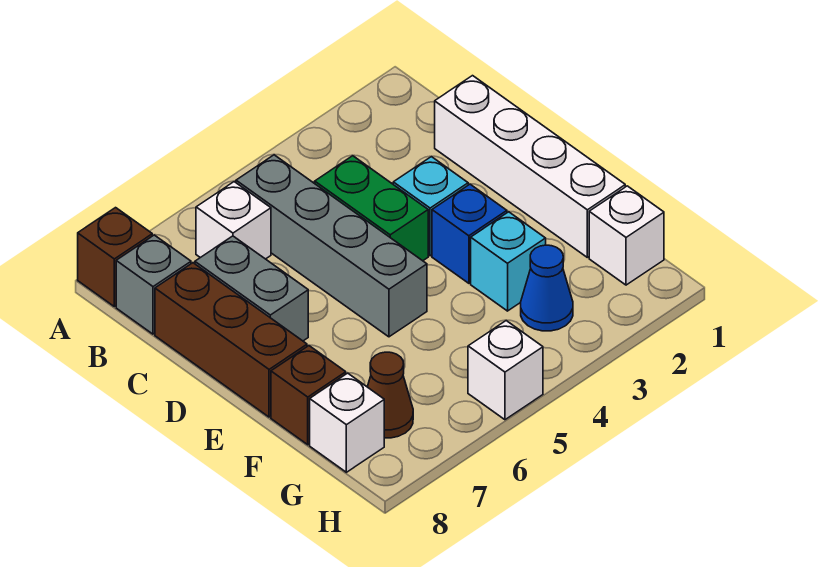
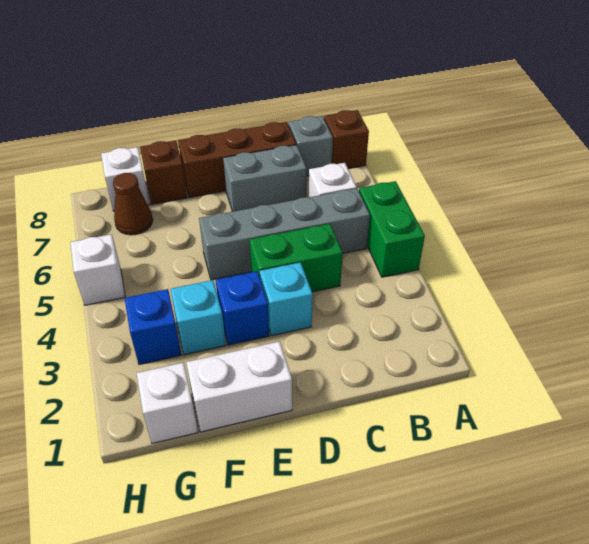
none -> green 1x2 brick [359,181,425,277]
white 1x4 brick [435,76,625,257] -> white 1x2 brick [186,341,292,432]
blue 1x1 cone [521,245,573,331] -> blue 1x1 brick [124,289,181,364]

